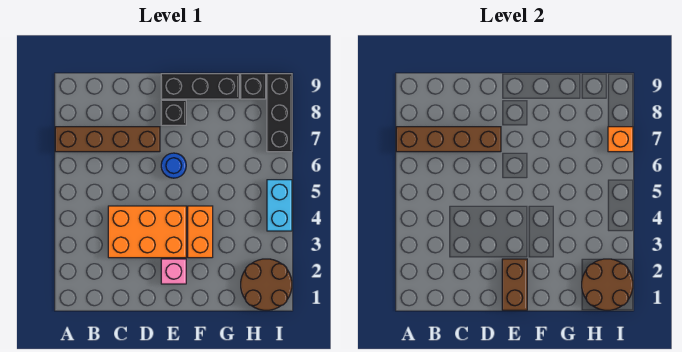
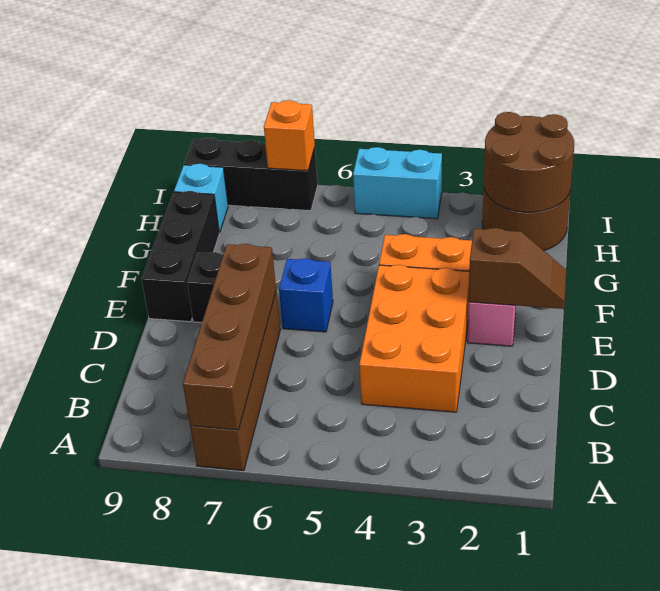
brown 1x2 brick [502,259,527,310] -> brown 1x2 slope [469,228,566,309]
blue 1x1 round brick [161,153,186,178] -> blue 1x1 brick [279,258,333,332]
black 1x1 brick [241,74,266,99] -> cyan 1x1 brick [174,164,228,232]

